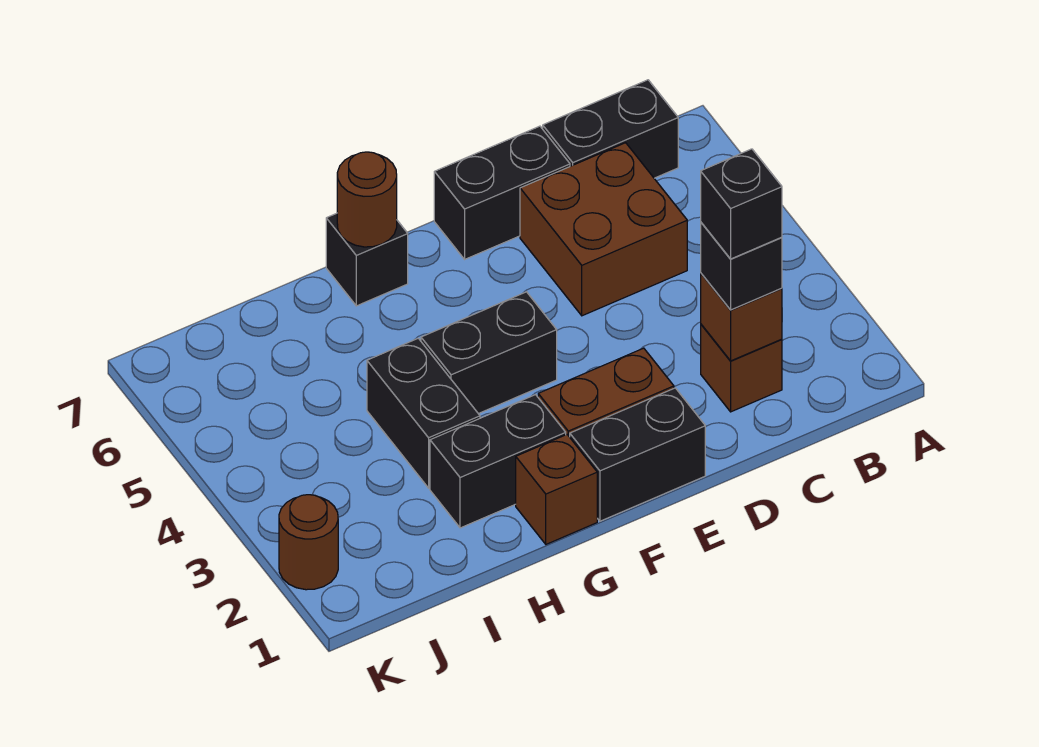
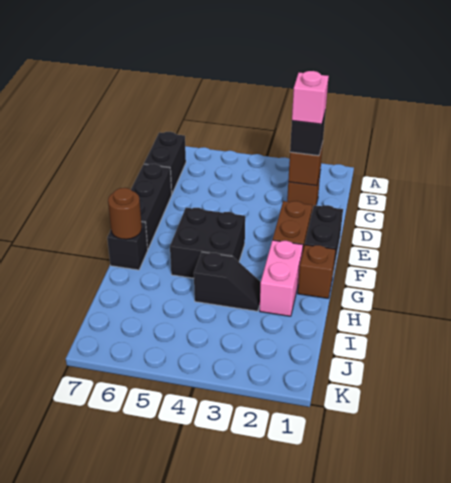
black 1x1 brick [701,149,782,259] -> pink 1x1 brick [292,71,329,124]
brown 2x2 brick [520,143,687,316] -> none
black 1x2 brick [434,126,570,259] -> black 1x3 brick [131,164,172,249]
black 1x2 brick [421,292,557,414] -> black 2x2 brick [170,208,245,278]
black 1x2 brick [430,395,566,528] -> pink 1x2 brick [260,240,303,316]
black 1x2 brick [367,338,480,488] -> black 1x2 slope [194,252,261,311]
brown 1x1 round brick [279,495,338,590] -> none

